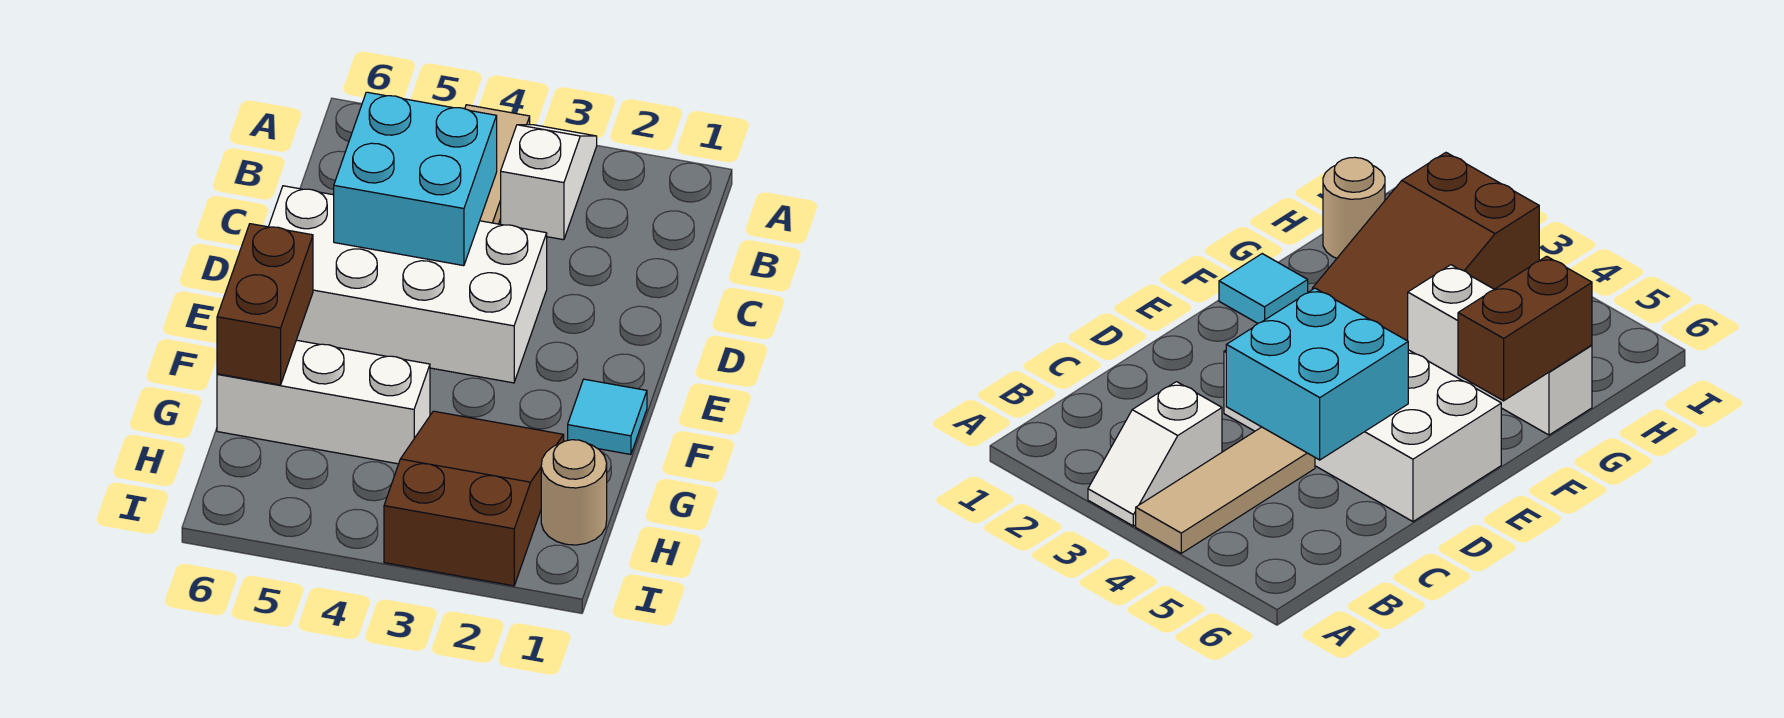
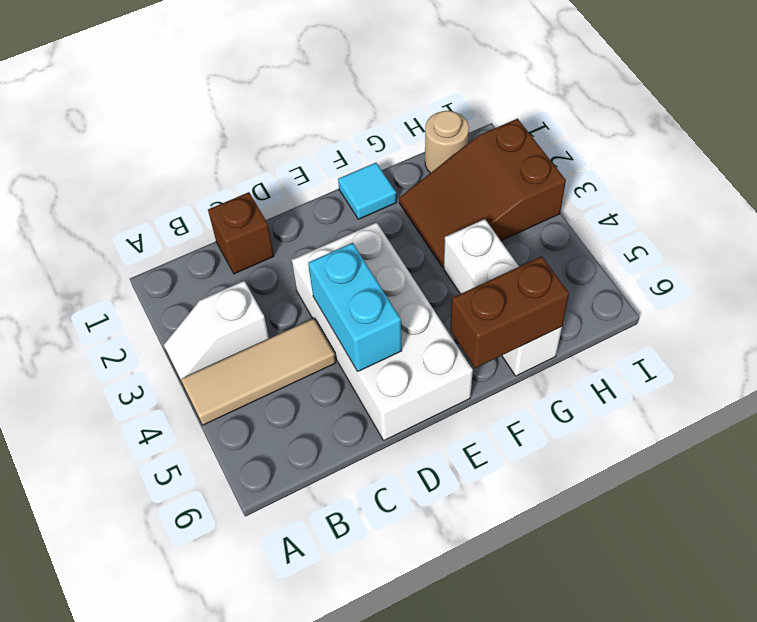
none -> brown 1x1 brick [208,192,274,274]
cyan 2x2 brick [334,92,497,266] -> cyan 1x2 brick [308,243,402,371]

